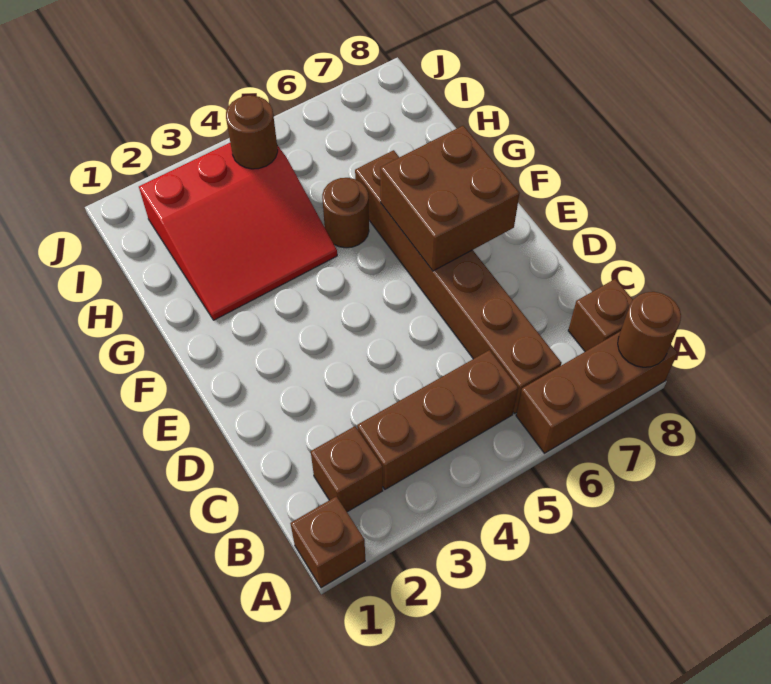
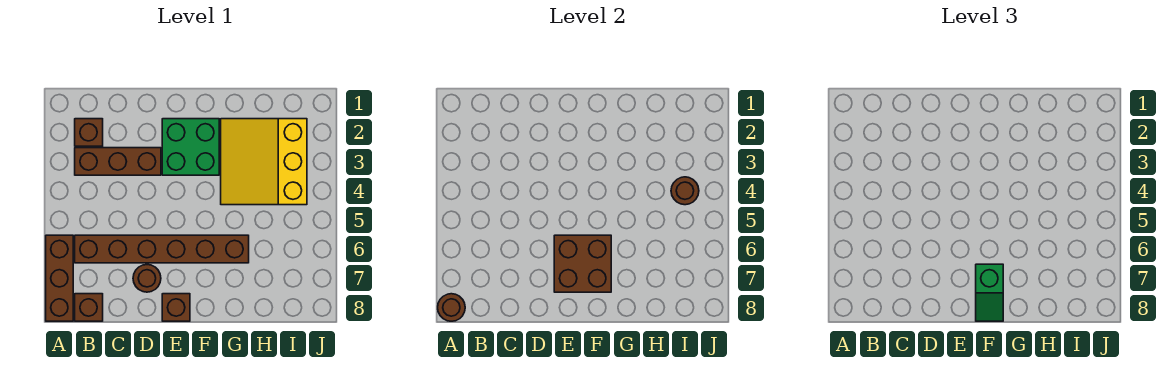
brown 1x1 brick [290,496,365,588] -> brown 1x1 brick moved to [162,294,190,321]
brown 1x3 brick [357,350,518,489] -> brown 1x3 brick turned to [75,148,161,175]
none -> green 2x2 brick [162,119,219,175]
none -> green 1x2 slope [976,264,1003,321]
red 3x3 slope [139,143,337,320] -> yellow 3x3 slope [221,119,307,205]
brown 1x1 round brick [322,178,369,248] -> brown 1x1 round brick moved to [133,265,161,292]

